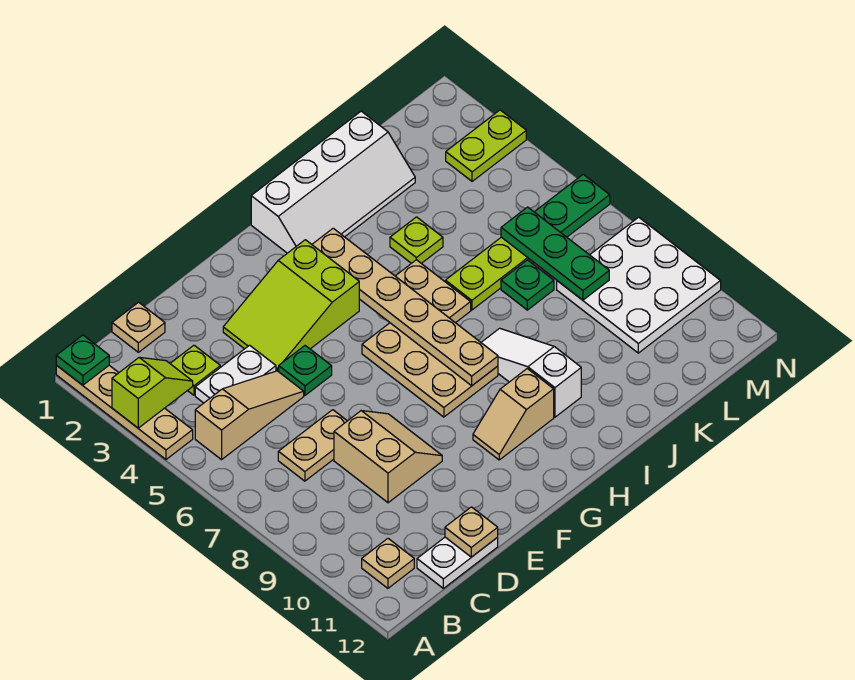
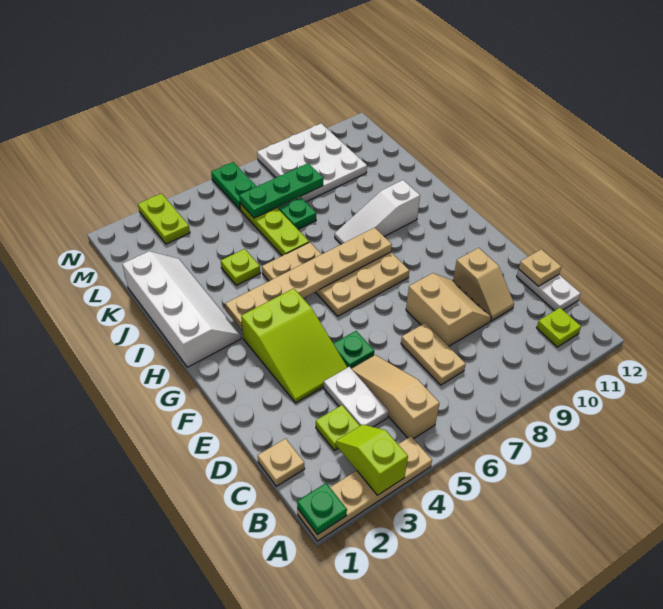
tan 1x1 plate [362,539,414,588] -> lime 1x1 plate [537,308,581,347]
tan 2x2 slope [334,411,442,503] -> tan 2x2 slope turned to [406,273,491,346]
tan 1x2 slope [473,369,554,460] -> tan 1x2 slope moved to [453,248,514,321]

